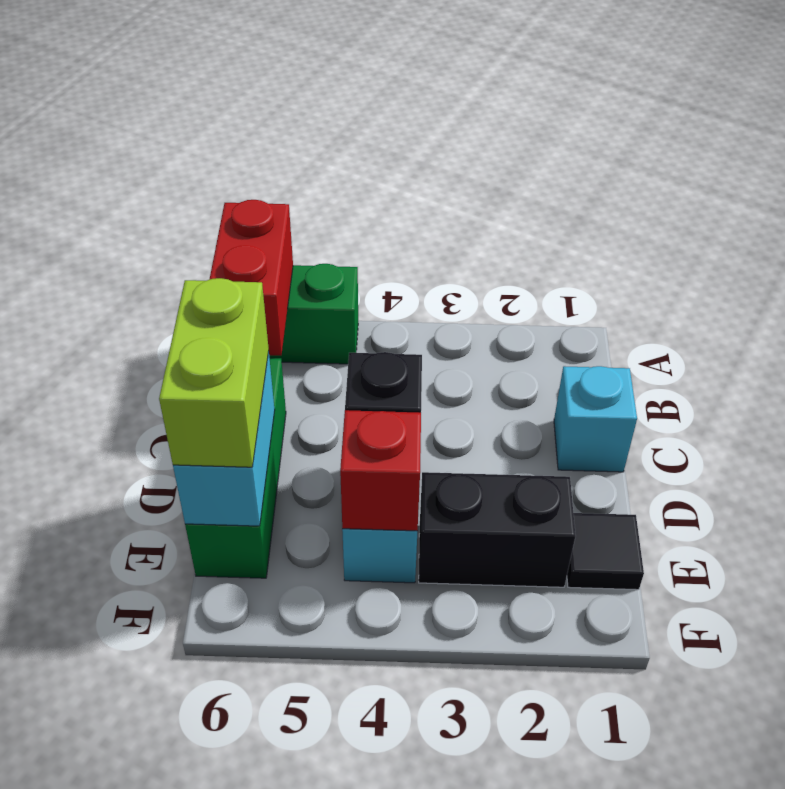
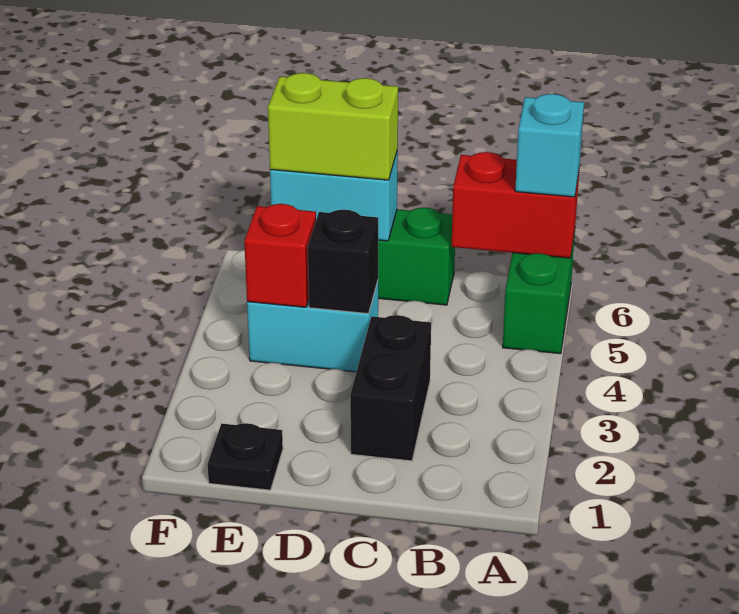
cyan 1x1 brick [554,366,637,472] -> cyan 1x1 brick moved to [515,94,584,197]
black 1x1 tile [567,513,644,590] -> black 1x1 plate [207,423,283,490]
black 1x2 brick [419,472,576,587] -> black 1x2 brick moved to [350,315,431,461]

